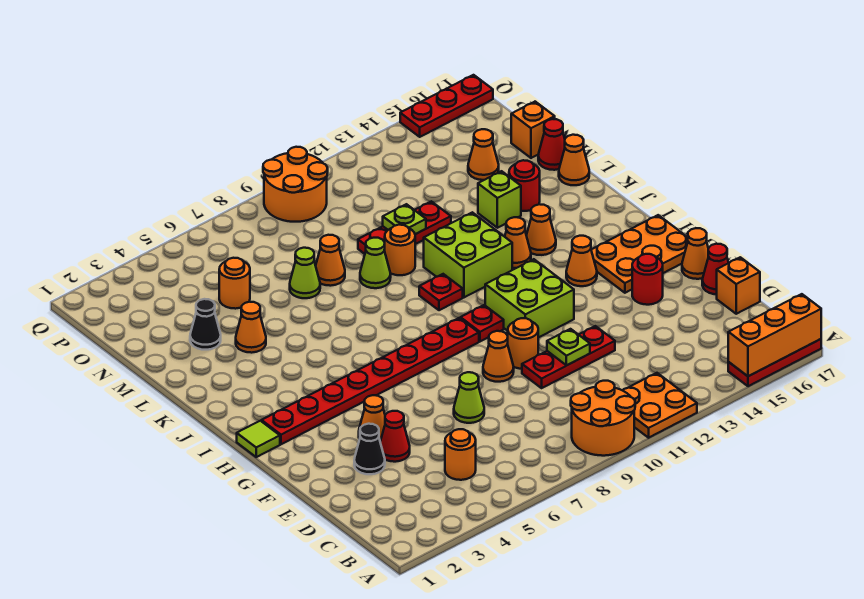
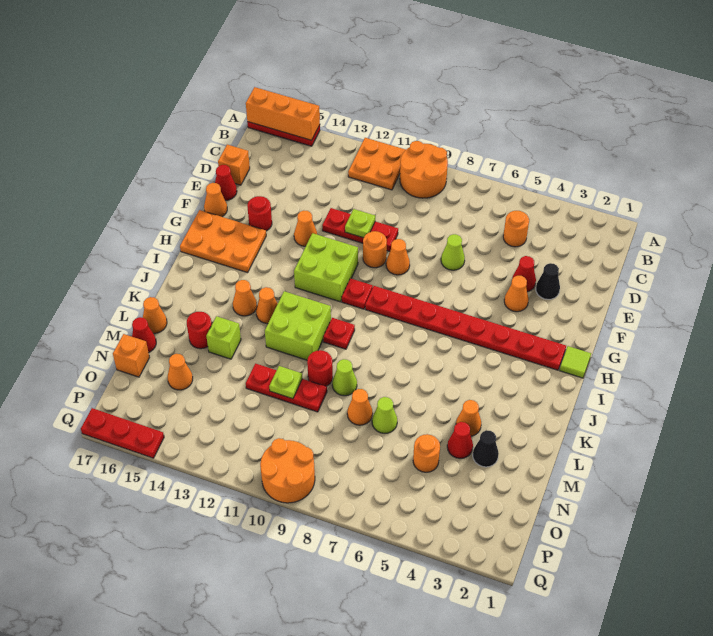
orange 1x1 cone [566,236,597,286] -> orange 1x1 cone moved to [294,211,317,246]
orange 1x1 round brick [384,225,415,275] -> red 1x1 round brick [307,350,333,386]
none -> red 1x1 cone [447,422,473,458]

